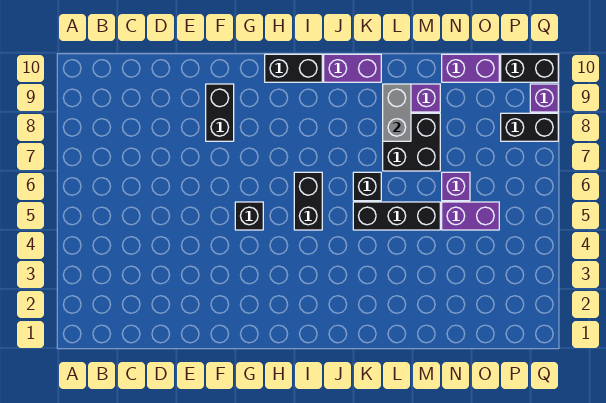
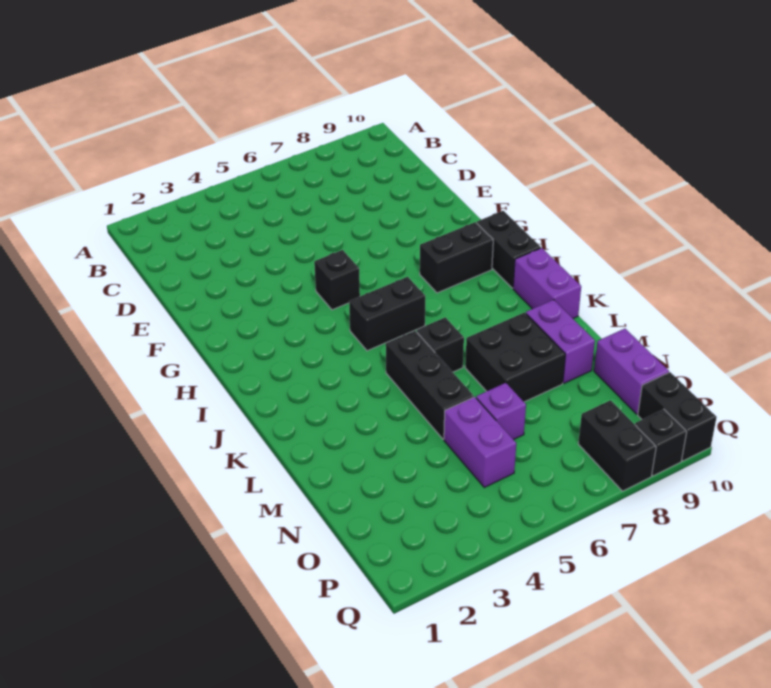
black 1x2 brick [206,84,234,141] -> black 1x2 brick moved to [420,222,493,293]
grey 1x2 brick [383,84,411,141] -> none
purple 1x1 brick [530,84,558,112] -> black 1x1 brick [635,409,687,476]

